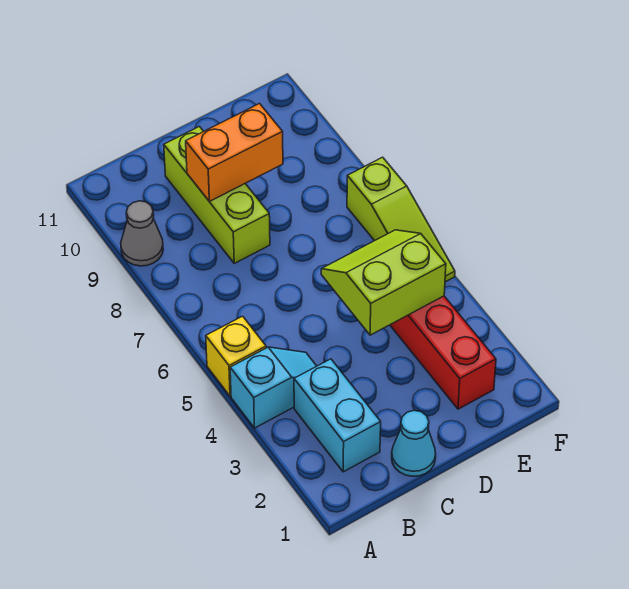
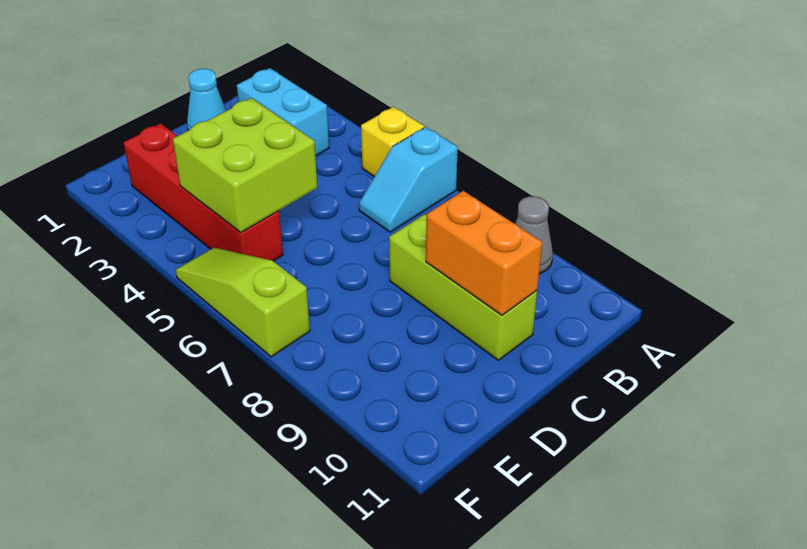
cyan 1x2 slope [230,347,316,428] -> cyan 1x2 slope moved to [359,127,458,232]
orange 1x2 brick [186,104,283,202] -> orange 1x2 brick turned to [426,191,542,315]
lime 2x2 slope [321,230,446,335] -> lime 2x2 brick [173,98,317,233]

